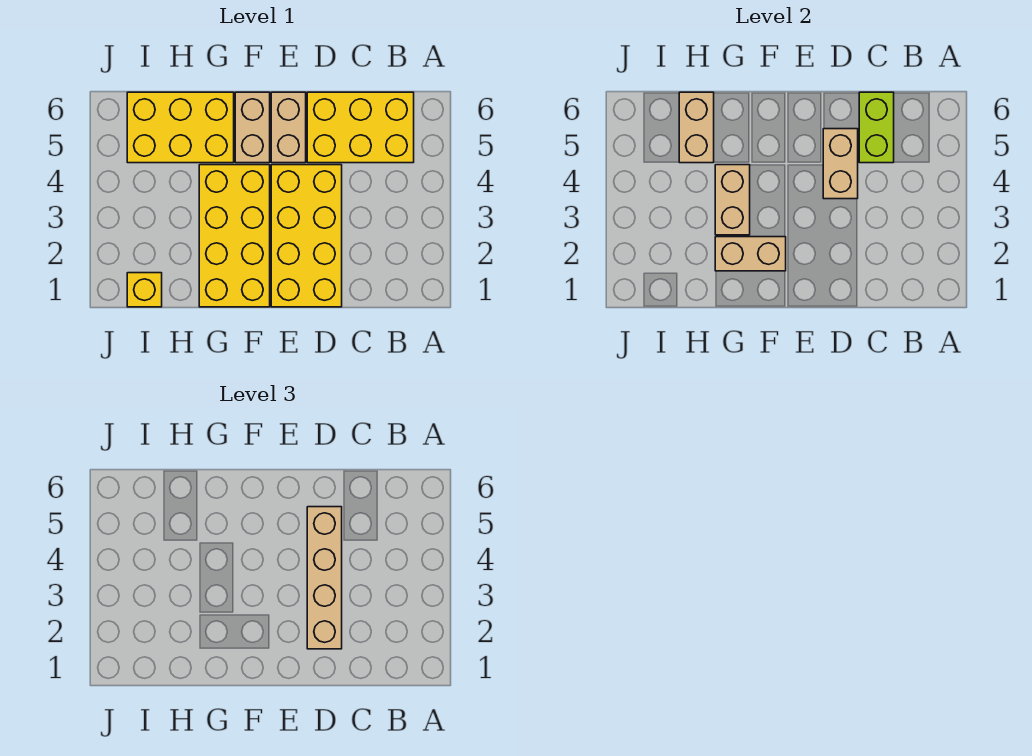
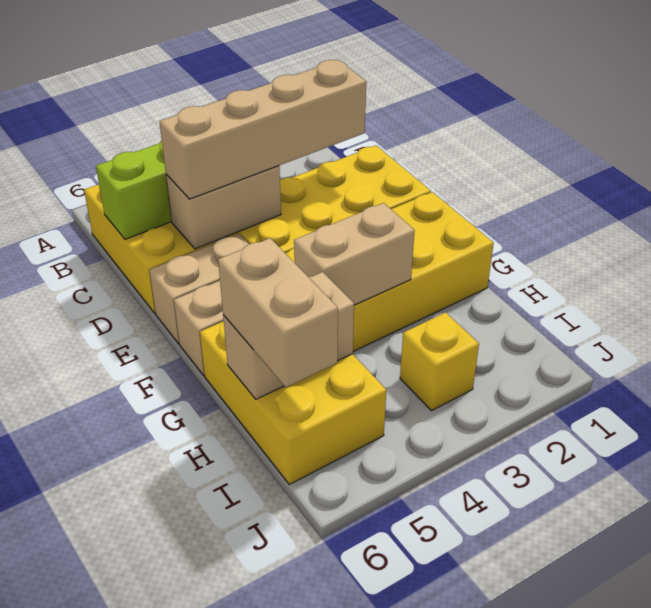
tan 1x2 brick [715,237,786,271] -> tan 1x2 brick moved to [218,238,338,387]
yellow 1x1 brick [127,273,162,307] -> yellow 1x1 brick moved to [400,312,479,411]

